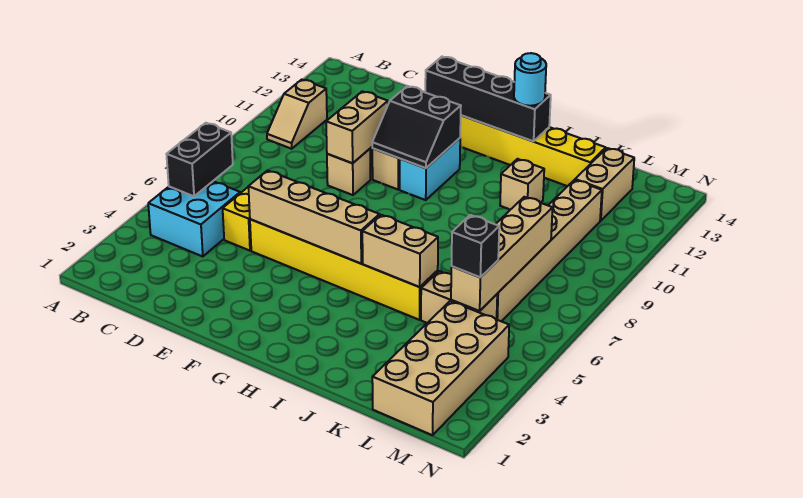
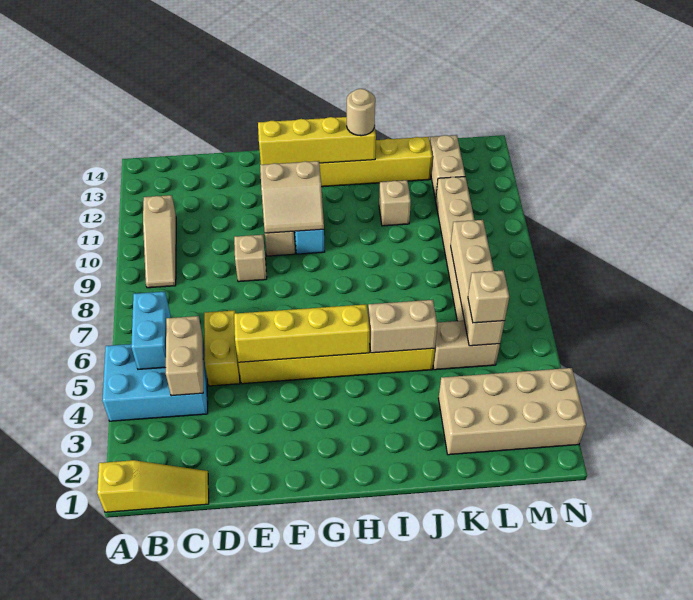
none -> yellow 1x3 slope [97,460,209,512]
cyan 2x2 brick [148,181,240,257] -> cyan 2x3 brick [103,342,208,421]
black 1x2 brick [167,123,233,196] -> cyan 1x2 brick [131,292,170,369]
tan 1x2 slope [267,80,327,149] -> tan 1x3 slope [143,195,176,288]
tan 1x4 brick [248,170,379,263] -> yellow 1x4 brick [234,304,370,362]
tan 1x2 brick [326,91,388,163] -> tan 1x2 brick moved to [166,316,203,396]
black 2x2 slope [372,86,461,168] -> tan 2x2 slope [260,161,324,233]
black 1x4 brick [425,57,551,141] -> yellow 1x4 brick [258,117,376,165]
cyan 1x1 round brick [514,53,546,106] -> tan 1x1 round brick [347,89,375,136]
tan 2x4 brick [372,301,509,435] -> tan 2x4 brick turned to [438,368,586,455]
black 1x1 brick [451,215,499,277] -> tan 1x1 brick [468,270,509,323]

